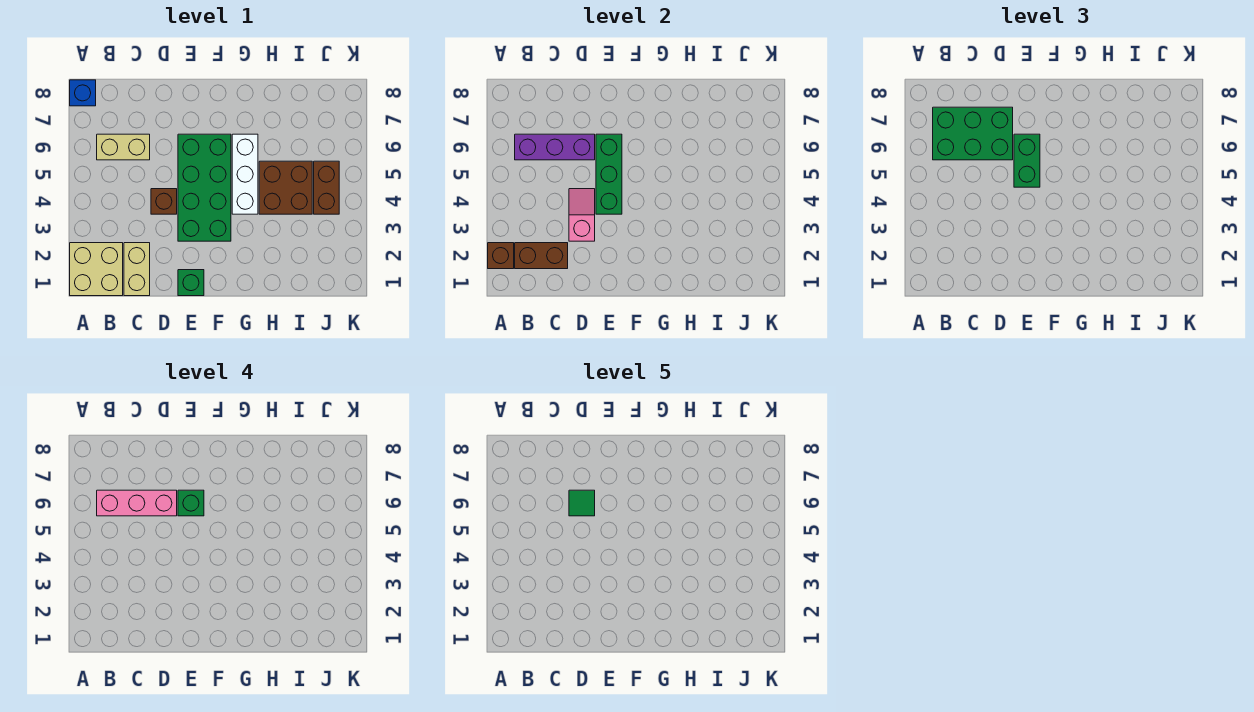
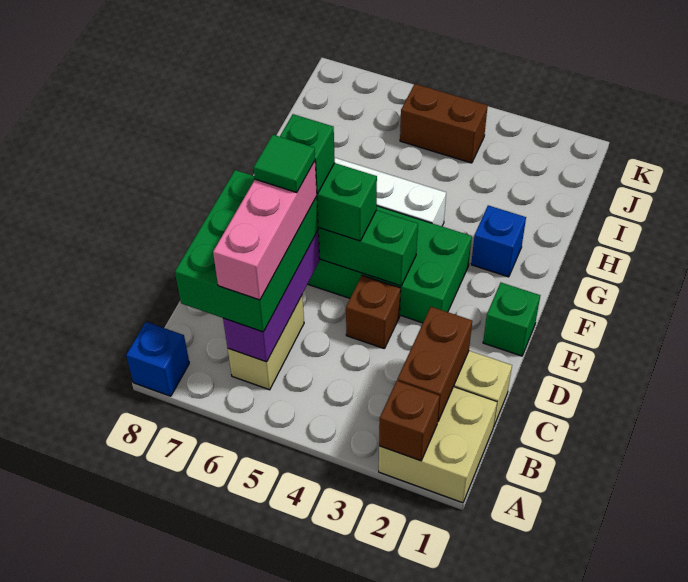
pink 1x2 slope [569,189,595,241] -> none
none -> blue 1x1 brick [471,205,526,277]
brown 2x2 brick [259,161,312,214] -> none

